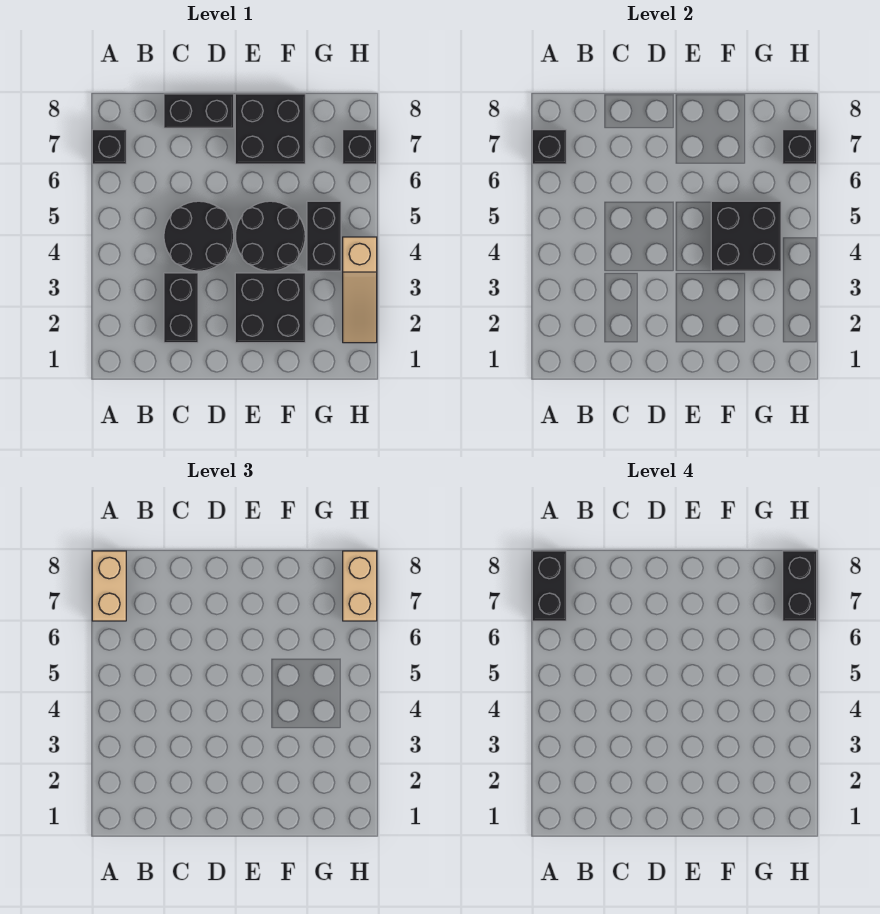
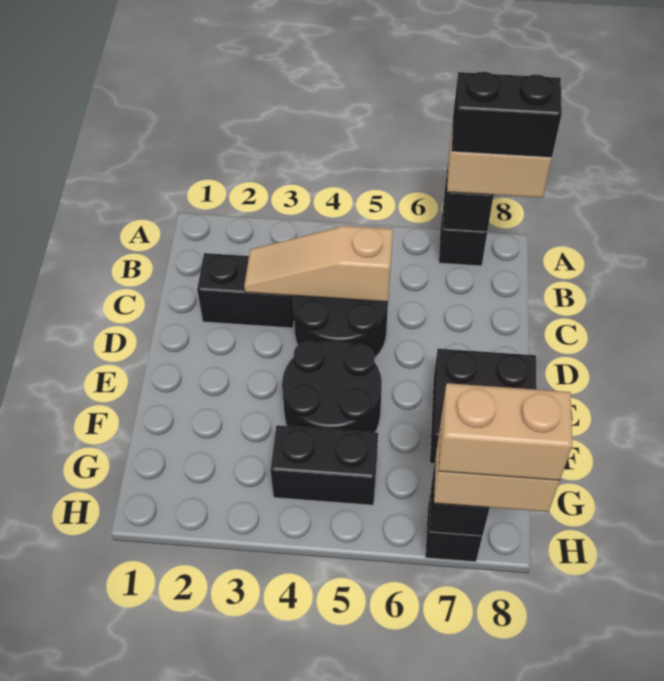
black 1x2 brick [164,94,234,128] -> none
black 2x2 brick [235,273,305,343] -> none
black 2x2 brick [711,201,781,271] -> none
tan 1x3 slope [343,237,377,343] -> tan 1x3 slope moved to [244,226,393,302]
black 1x2 brick [783,551,817,621] -> tan 1x2 brick [439,383,572,480]

